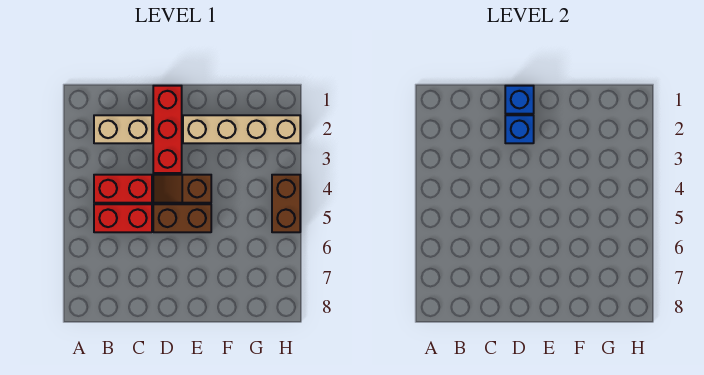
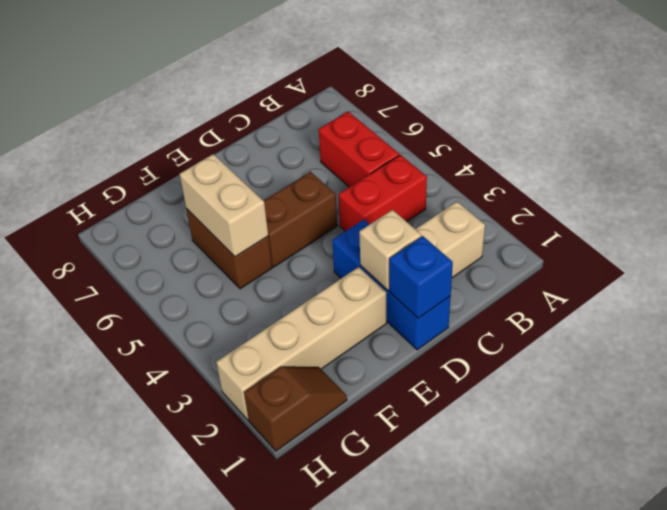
red 1x2 brick [94,204,152,232] -> red 1x2 brick turned to [319,112,399,187]
red 1x3 brick [153,86,182,173] -> blue 1x3 brick [332,220,451,350]
blue 1x1 brick [505,115,534,143] -> tan 1x1 brick [359,210,421,290]
brown 1x2 slope [153,175,211,203] -> brown 1x2 slope moved to [244,367,347,451]
none -> tan 1x2 brick [180,154,268,257]
brown 1x2 brick [272,175,300,232] -> brown 1x2 brick moved to [186,209,272,289]

